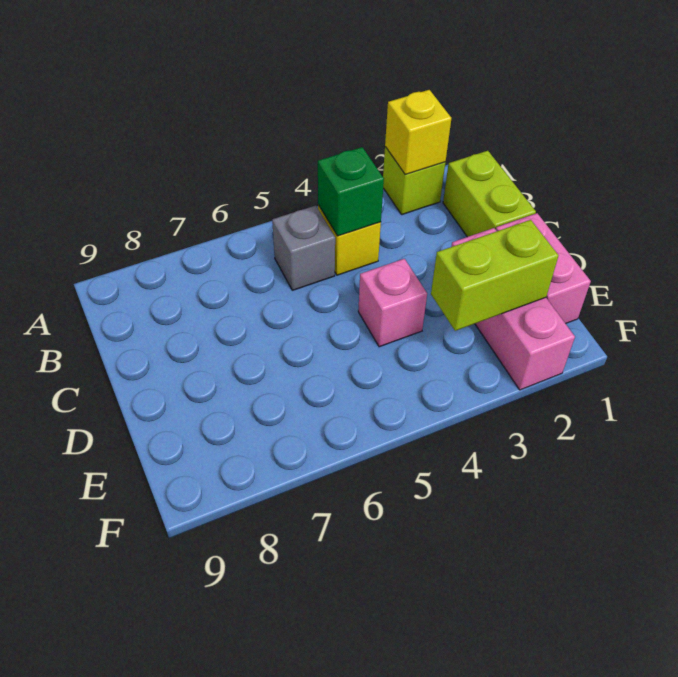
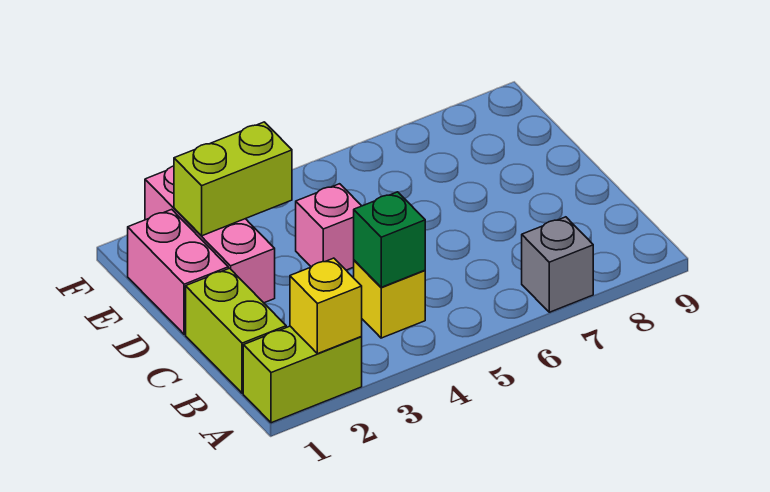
lime 1x1 brick [383,147,445,215] -> lime 1x2 brick [243,326,362,423]
grey 1x1 brick [272,205,335,290] -> grey 1x1 brick moved to [522,217,593,312]

